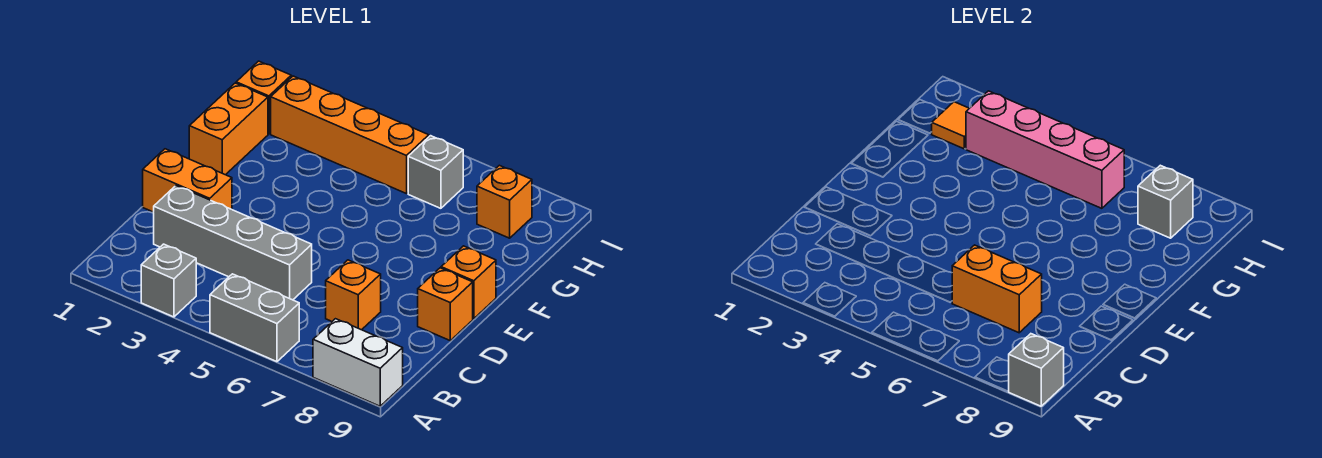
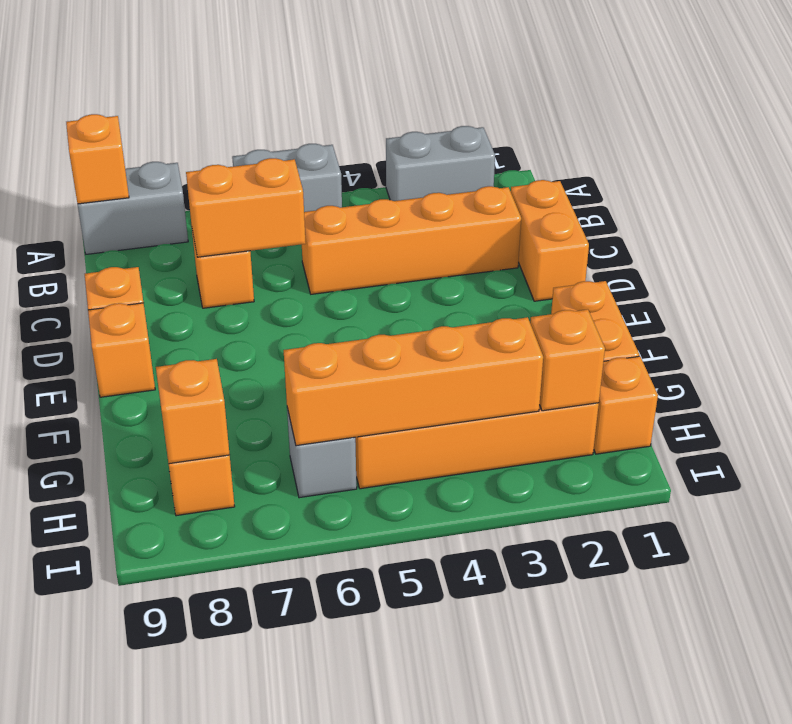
grey 1x1 brick [141,244,196,317] -> grey 1x2 brick [386,126,495,201]
white 1x2 brick [313,319,403,406] -> grey 1x2 brick [78,162,188,254]
grey 1x1 brick [1009,334,1064,406] -> orange 1x1 brick [66,114,129,204]
grey 1x4 brick [154,186,312,300] -> orange 1x4 brick [302,186,521,294]
orange 1x2 brick [143,149,232,212] -> orange 1x2 brick turned to [511,180,589,301]
orange 1x1 tile [932,102,969,149] -> orange 1x1 brick [530,309,605,411]
pink 1x4 brick [966,91,1124,208] -> orange 1x4 brick [284,317,543,446]
grey 1x1 brick [1138,165,1193,238] -> orange 1x1 brick [156,359,230,464]

